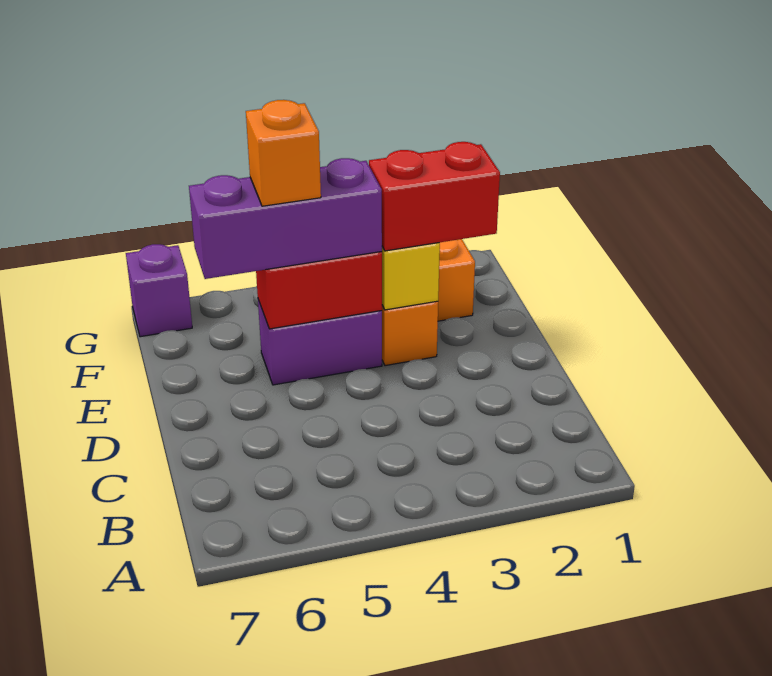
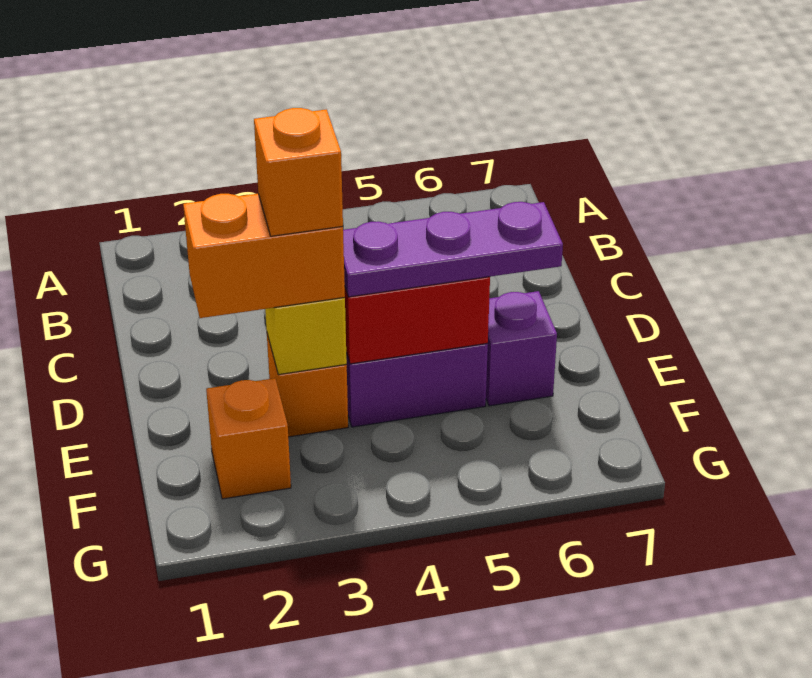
red 1x2 brick [369,142,500,251] -> orange 1x2 brick [183,194,345,318]
purple 1x3 brick [189,158,382,279] -> purple 1x3 plate [343,202,563,297]
orange 1x1 brick [246,100,321,206] -> orange 1x1 brick moved to [254,108,343,236]
purple 1x1 brick [126,244,192,337] -> purple 1x1 brick moved to [486,291,557,406]

